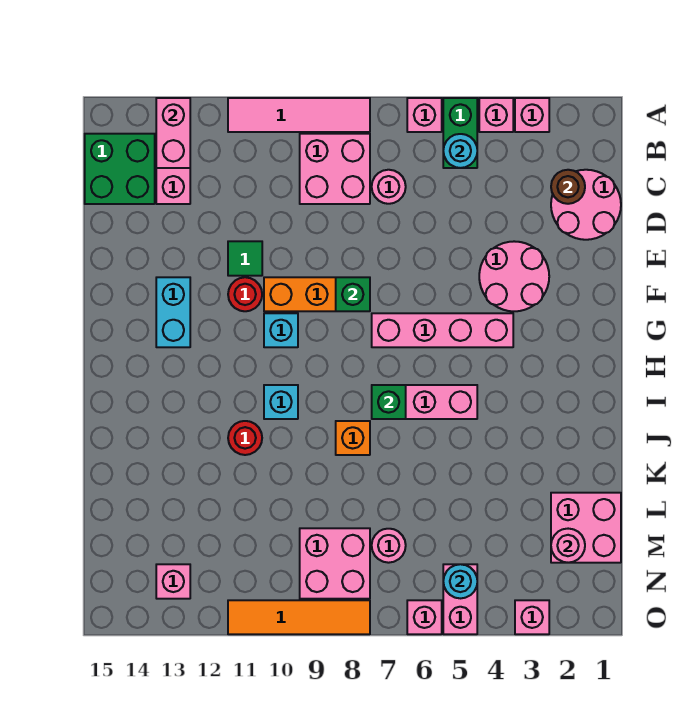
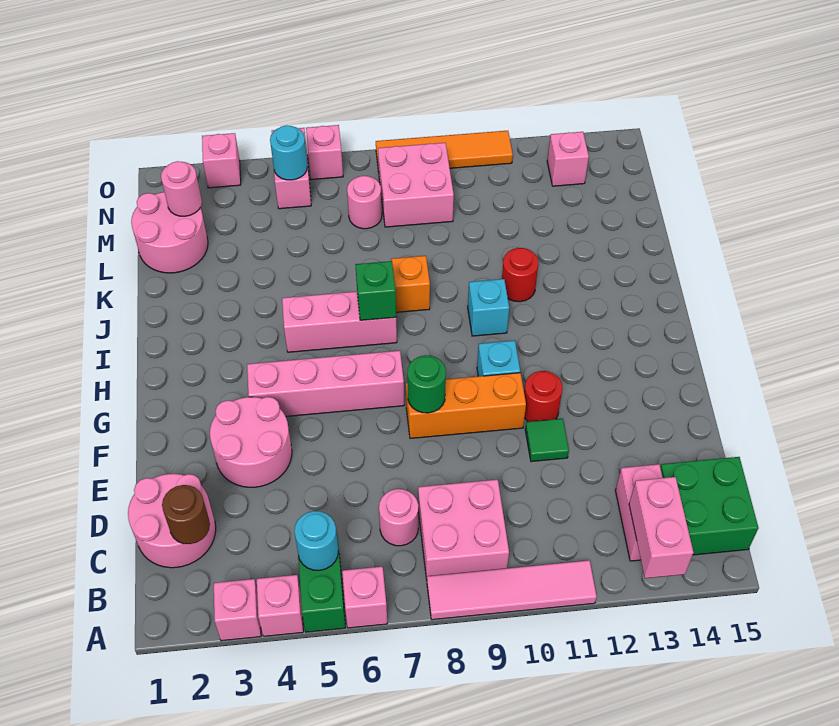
green 1x1 brick [336,277,370,311] -> green 1x1 round brick [407,355,446,413]
cyan 1x2 brick [156,277,190,347] -> none
pink 2x2 brick [551,493,621,563] -> pink 2x2 round brick [131,192,208,273]

